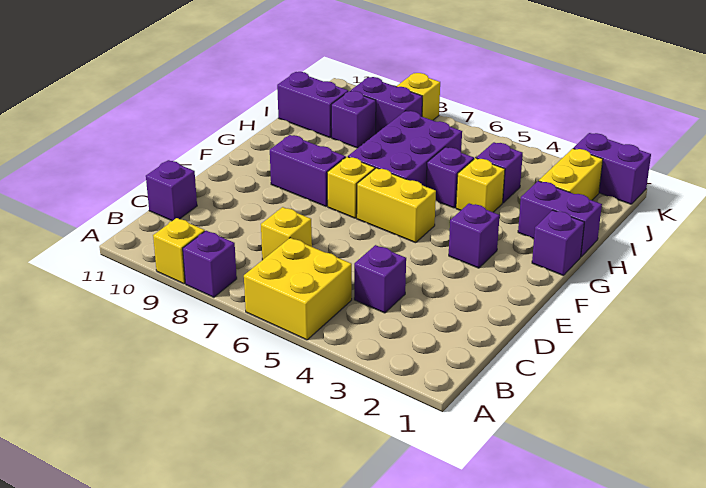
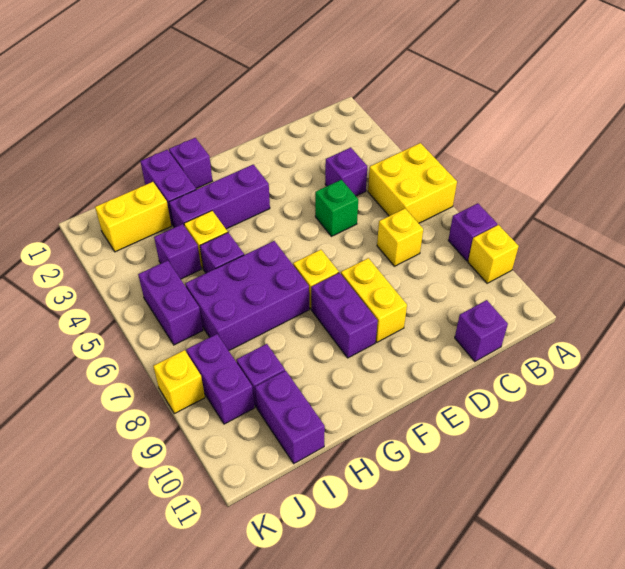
none -> green 1x1 brick [315,180,358,236]
purple 1x1 brick [449,203,500,268] -> purple 1x3 brick [169,165,270,229]
yellow 1x2 brick [357,168,436,243] -> yellow 1x2 brick moved to [341,258,407,342]
purple 1x2 brick [573,133,651,204] -> purple 1x2 brick moved to [138,260,203,345]

